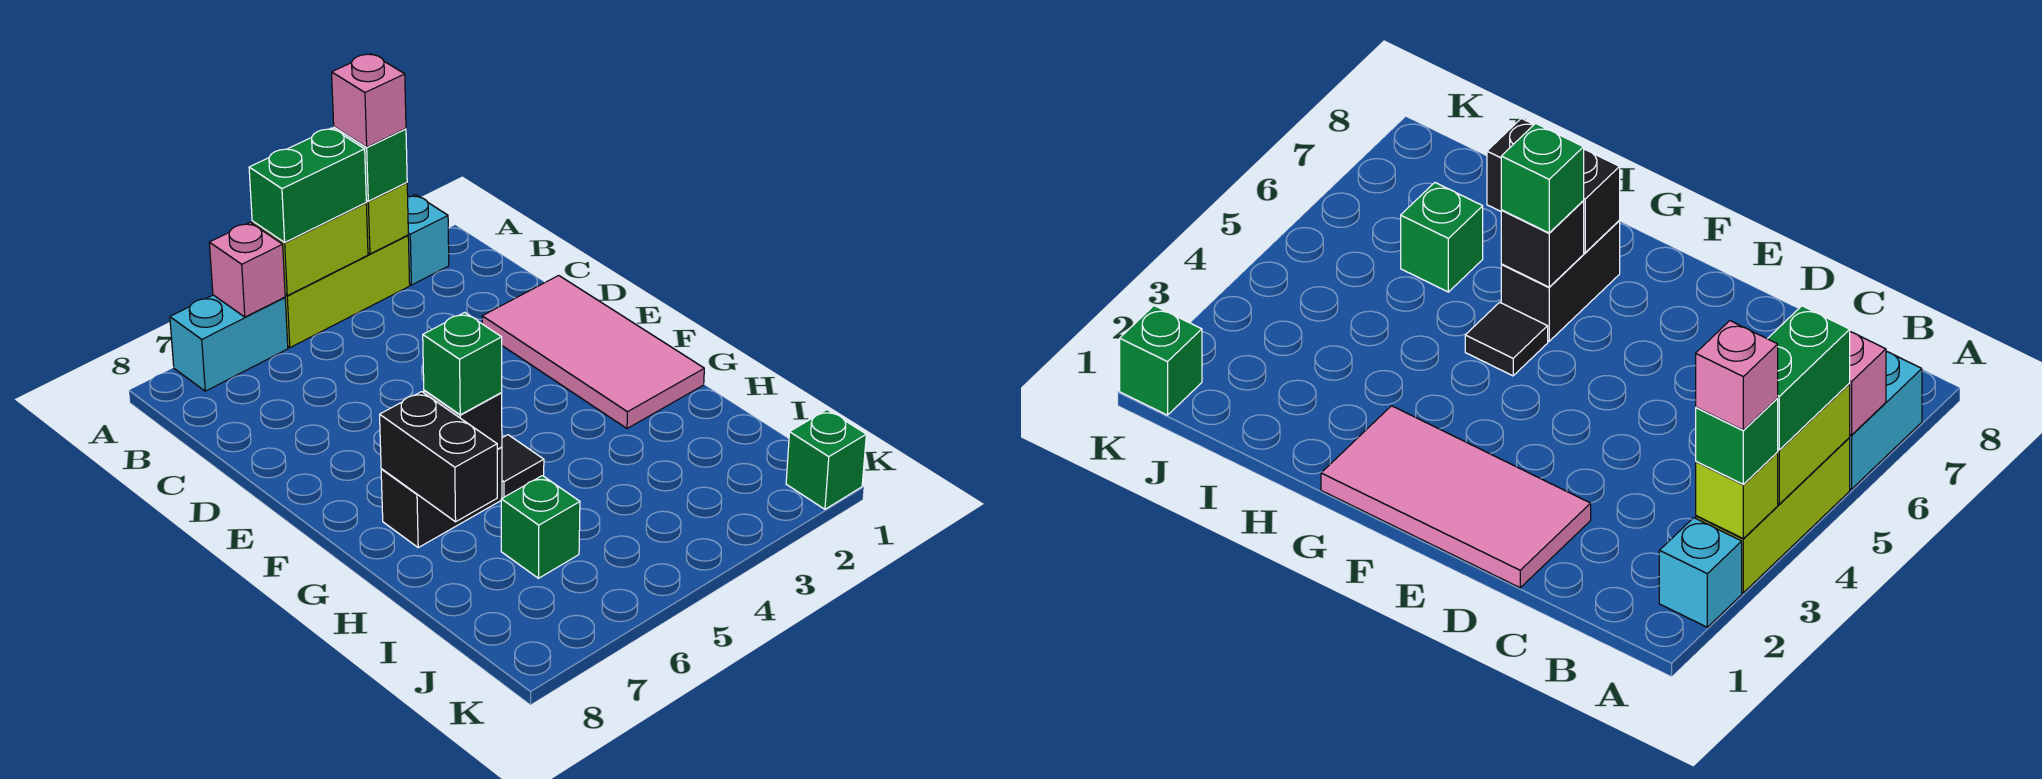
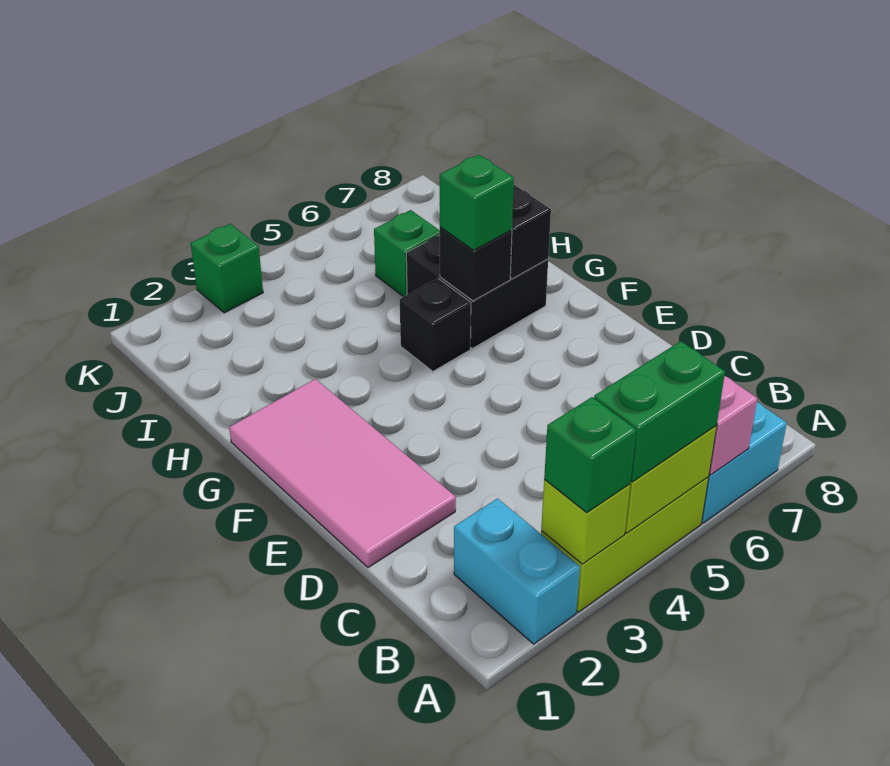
cyan 1x1 brick [408,195,449,285] -> cyan 1x2 brick [454,499,580,644]
pink 1x1 brick [332,54,406,147] -> none
black 1x1 tile [502,435,544,498] -> black 1x1 brick [400,279,471,371]
black 1x2 brick [381,447,502,547] -> black 2x2 brick [406,235,548,348]
green 1x1 brick [786,410,866,509] -> green 1x1 brick moved to [191,224,263,313]

